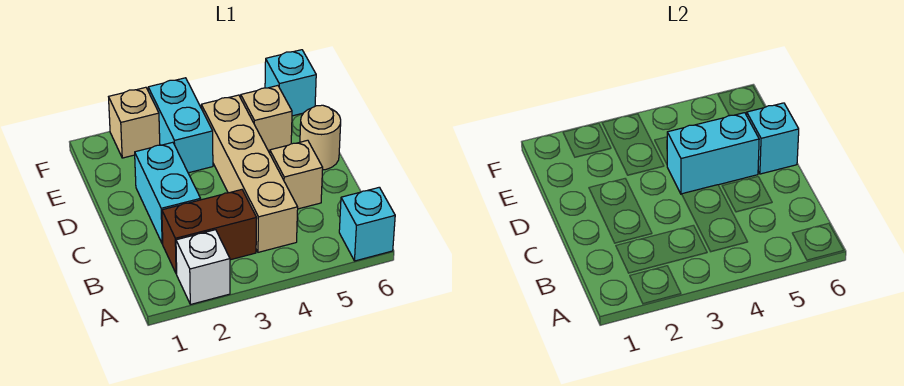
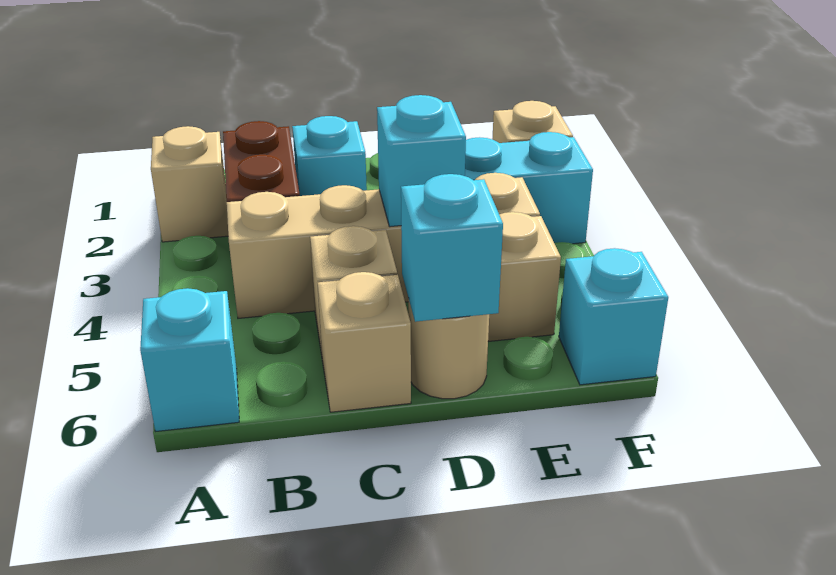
white 1x1 brick [176,230,230,304] -> tan 1x1 brick [151,126,228,242]
cyan 1x2 brick [135,142,201,244] -> cyan 1x1 brick [292,116,367,196]
none -> tan 1x1 brick [317,272,411,412]
cyan 1x2 brick [667,113,759,194] -> cyan 1x1 brick [377,95,466,227]

